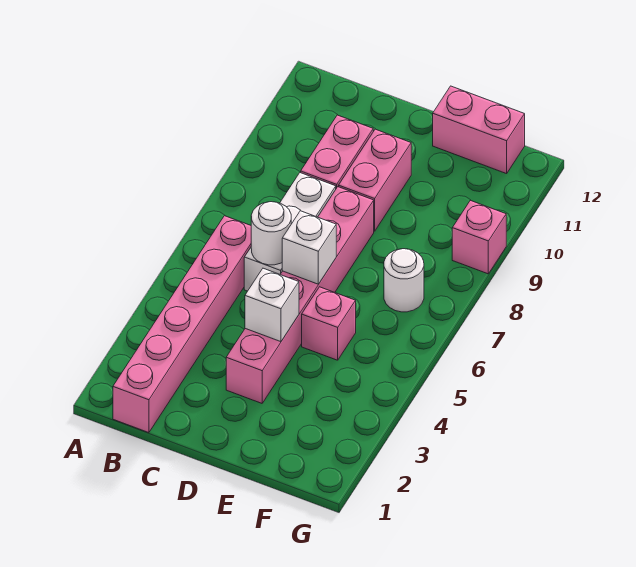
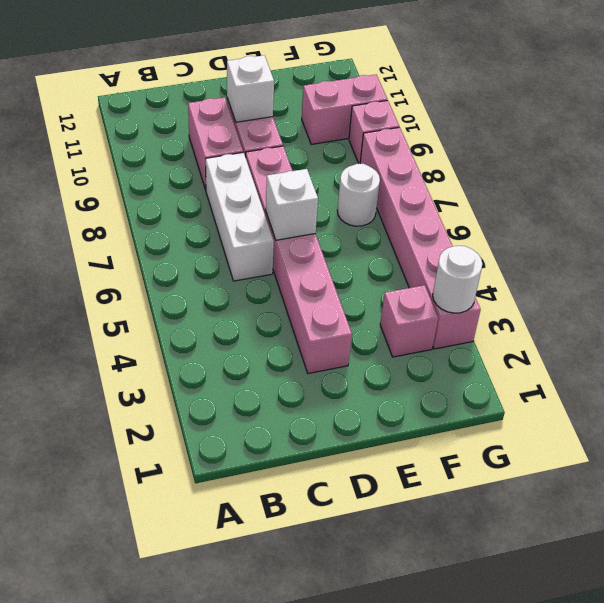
pink 1x6 brick [113,216,251,433] -> pink 1x6 brick moved to [360,127,481,349]
white 1x1 round brick [251,202,291,265] -> white 1x1 round brick moved to [433,246,482,313]
white 1x1 brick [245,268,299,342] -> white 1x1 brick moved to [227,55,274,122]
pink 1x1 brick [302,287,356,360] -> pink 1x1 brick moved to [380,285,438,357]
pink 1x2 brick [433,86,525,174] -> pink 1x2 brick moved to [302,75,387,145]

